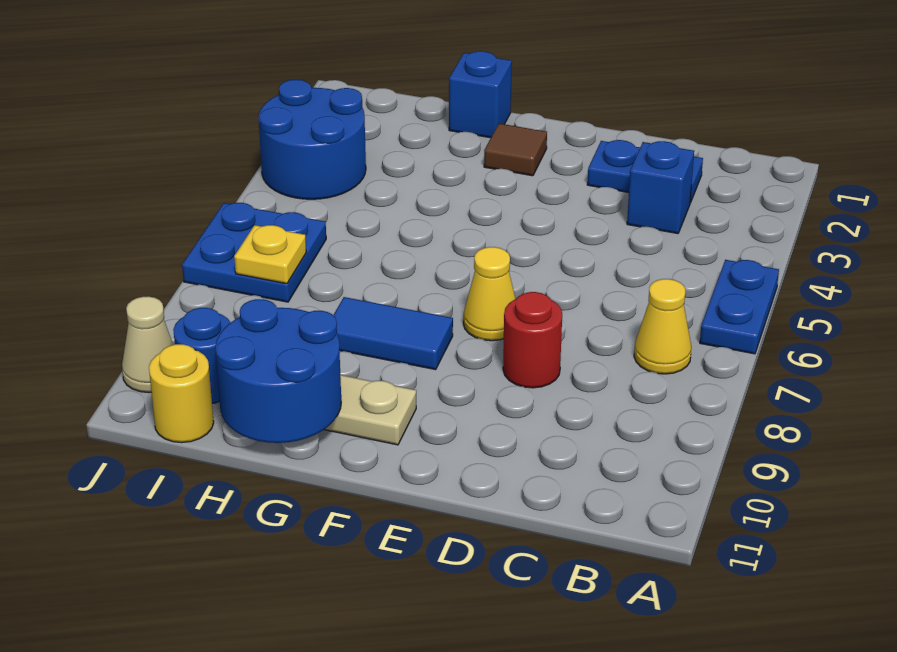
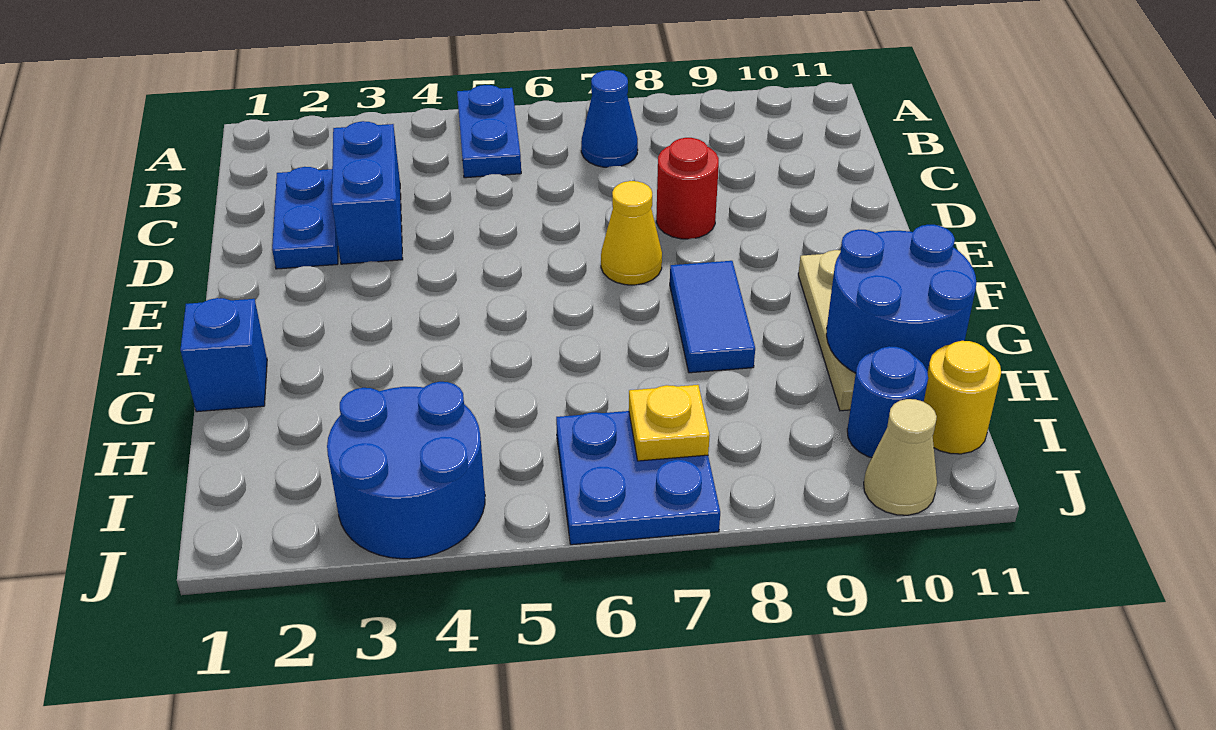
blue 1x2 plate [700,260,779,354] -> blue 1x2 plate turned to [457,85,521,178]
yellow 1x1 cone [634,279,691,374] -> blue 1x1 cone [581,70,638,167]
blue 1x1 brick [627,141,694,234] -> blue 1x2 brick [332,121,403,264]
brown 1x1 tile [484,124,547,176] -> none

